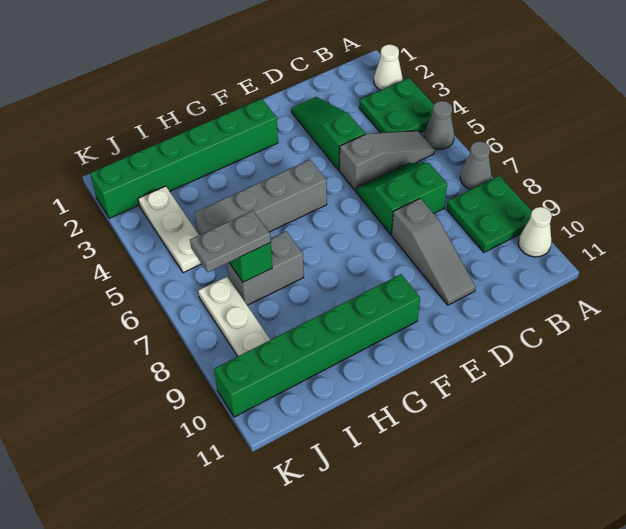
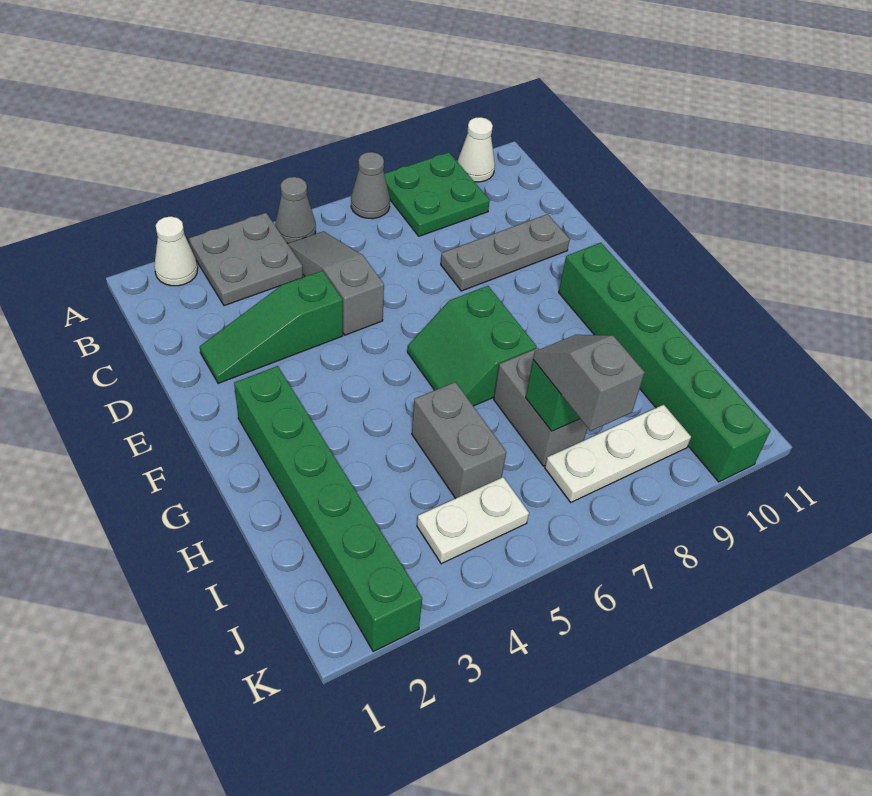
green 2x2 plate [359,78,434,133] -> grey 2x2 plate [188,213,303,306]
green 2x2 slope [356,163,447,235] -> green 2x2 slope moved to [407,286,537,406]
grey 1x3 slope [392,198,476,305] -> grey 1x3 plate [441,214,570,291]
grey 1x4 brick [195,160,327,235] -> grey 1x2 brick [412,382,506,498]
grey 1x2 plate [190,211,271,272] -> grey 1x2 slope [533,335,645,431]
white 1x3 plate [138,186,201,273] -> white 1x2 plate [417,477,529,564]

